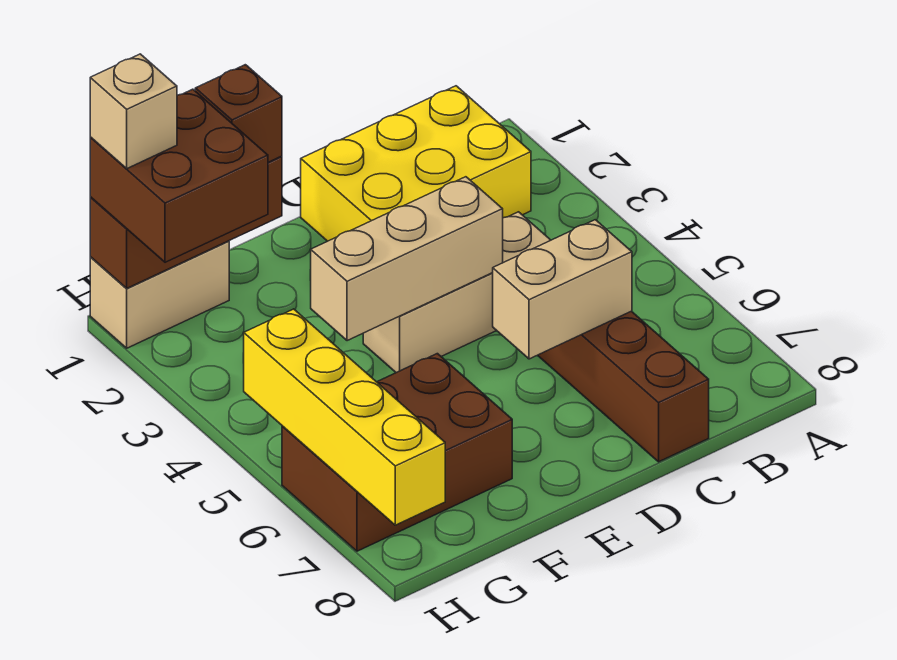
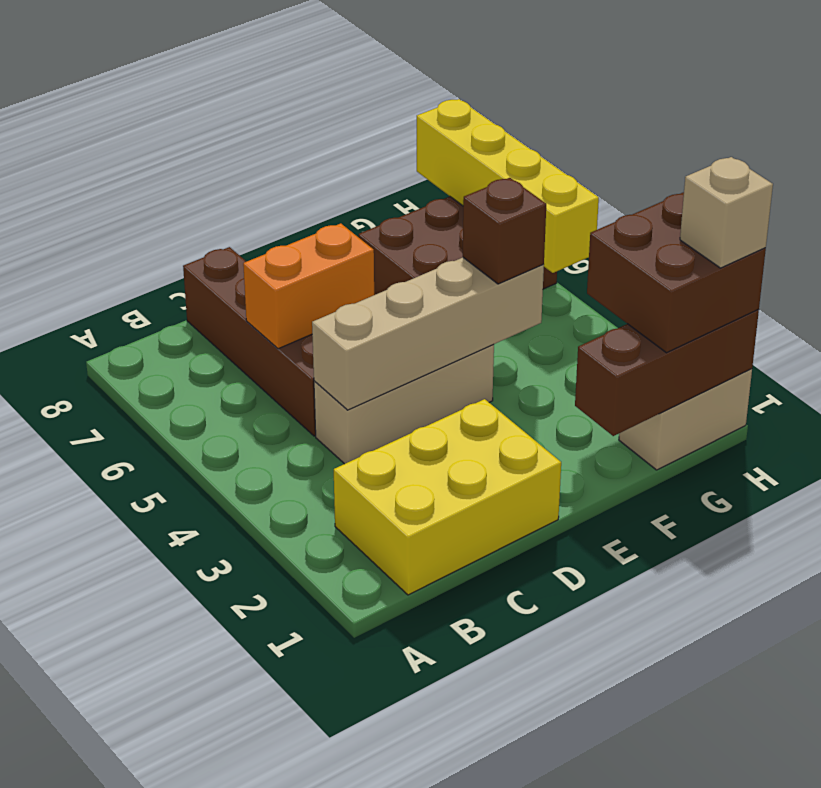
tan 1x2 brick [493,220,632,359] -> orange 1x2 brick [243,223,374,349]
tan 1x3 brick [310,177,503,341] -> tan 1x4 brick [312,257,544,410]
brown 1x1 brick [195,65,282,162] -> brown 1x1 brick moved to [463,178,546,284]

